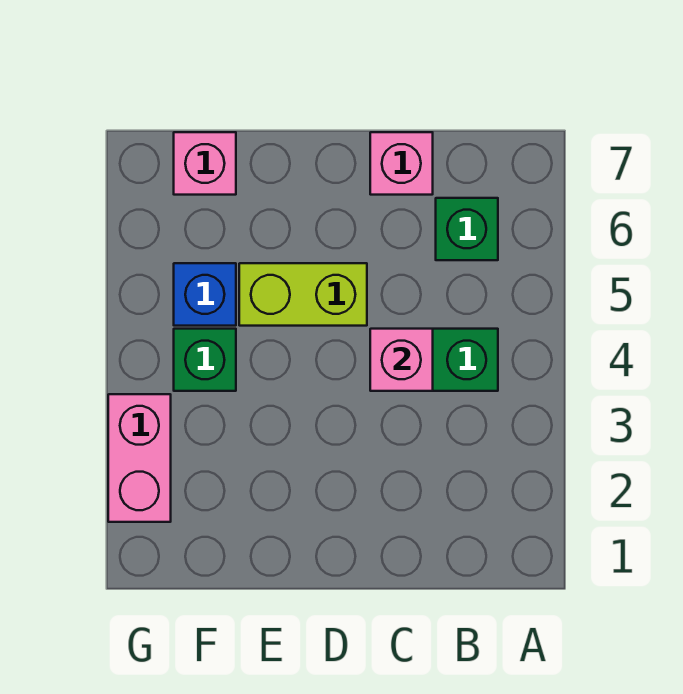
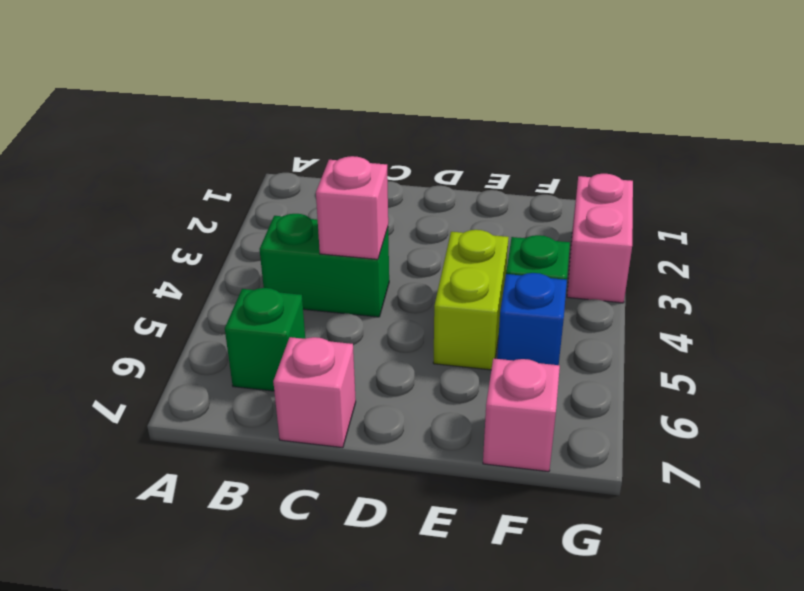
lime 1x2 brick [239,263,367,326] -> lime 1x2 brick turned to [433,230,509,370]

